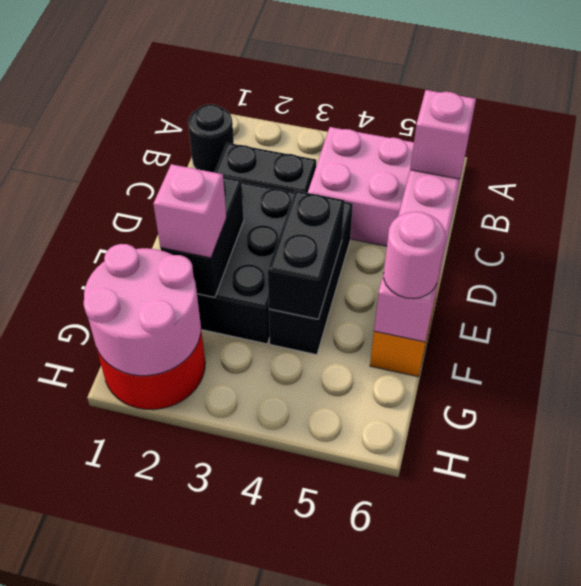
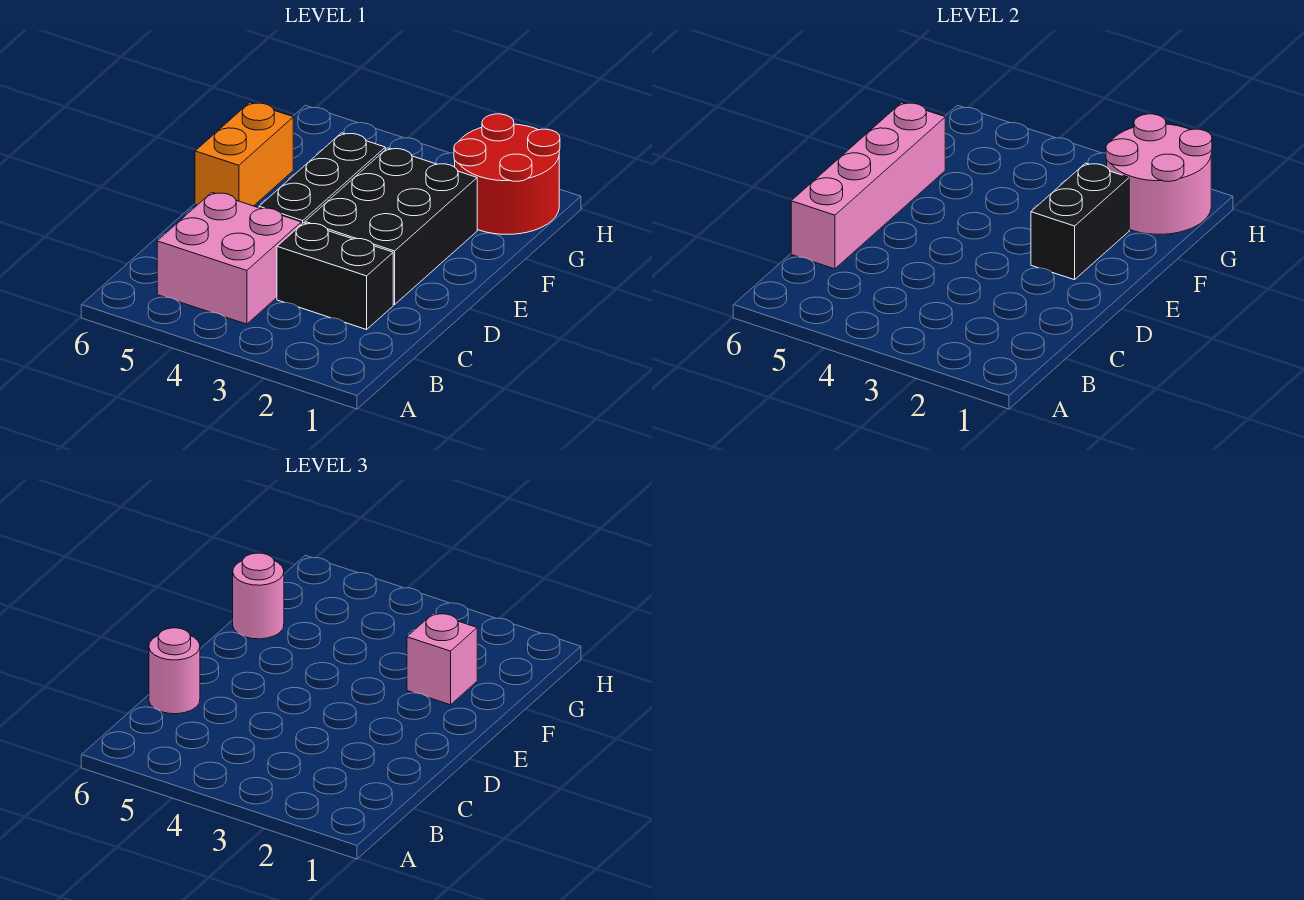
black 1x1 round brick [188,104,234,172] -> none
pink 1x1 brick [410,90,476,179] -> pink 1x1 round brick [149,628,200,714]
black 1x2 brick [268,190,344,319] -> none

